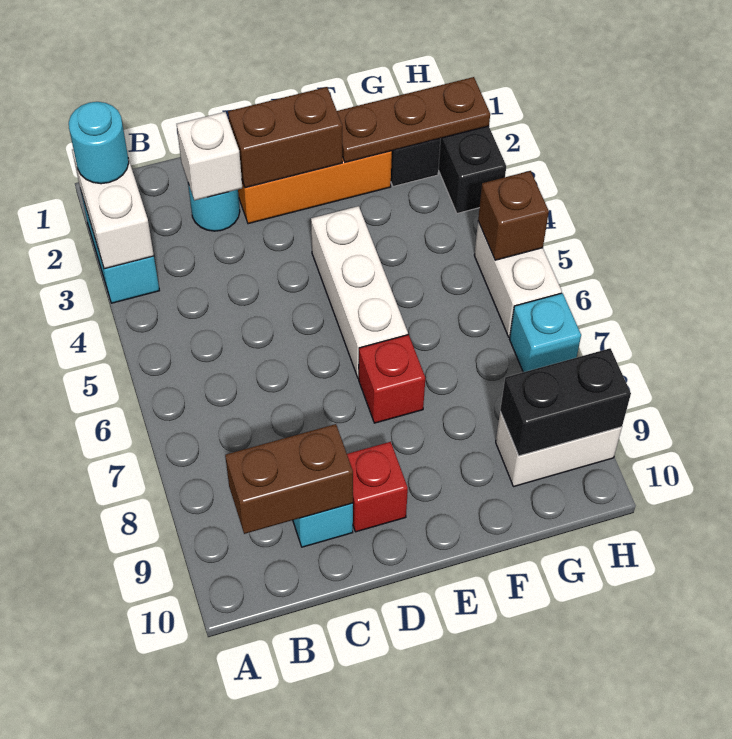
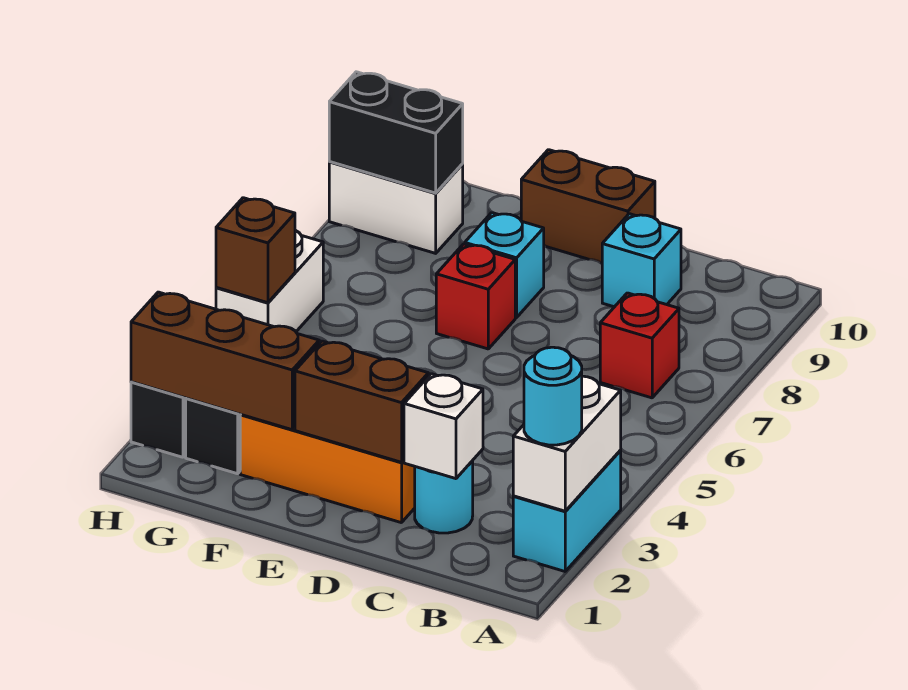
brown 1x2 brick [225,424,353,534] -> brown 1x2 brick moved to [521,150,655,263]
red 1x1 brick [347,442,408,532] -> red 1x1 brick moved to [600,293,679,398]
white 1x3 brick [311,206,408,378] -> none
brown 1x3 plate [337,77,490,162] -> brown 1x3 brick [131,292,319,430]
cyan 1x1 brick [510,293,581,372] -> cyan 1x1 brick moved to [465,213,544,317]

